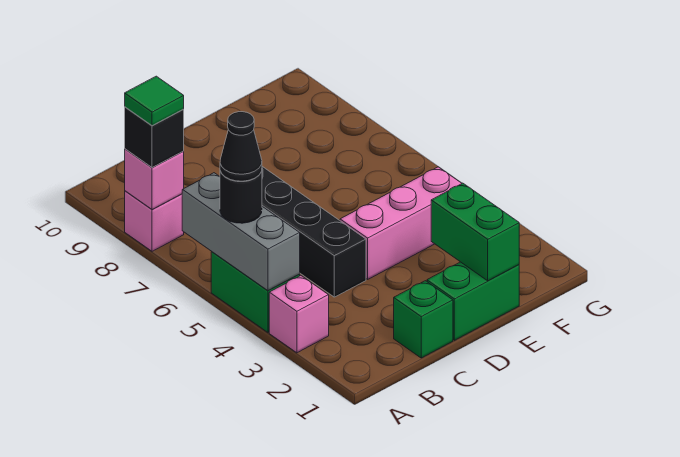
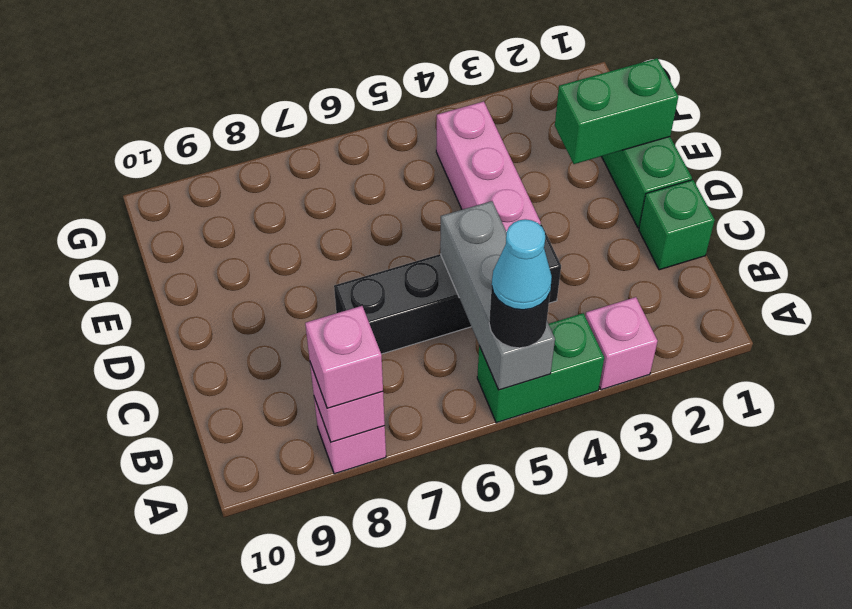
grey 1x3 brick [182,173,300,290] -> grey 1x3 brick turned to [440,201,555,390]
black 1x1 cone [220,112,262,181] -> cyan 1x1 cone [492,219,552,310]
black 1x1 brick [125,107,184,168] -> pink 1x1 brick [305,306,383,408]
green 1x1 tile [125,76,184,126] -> none

